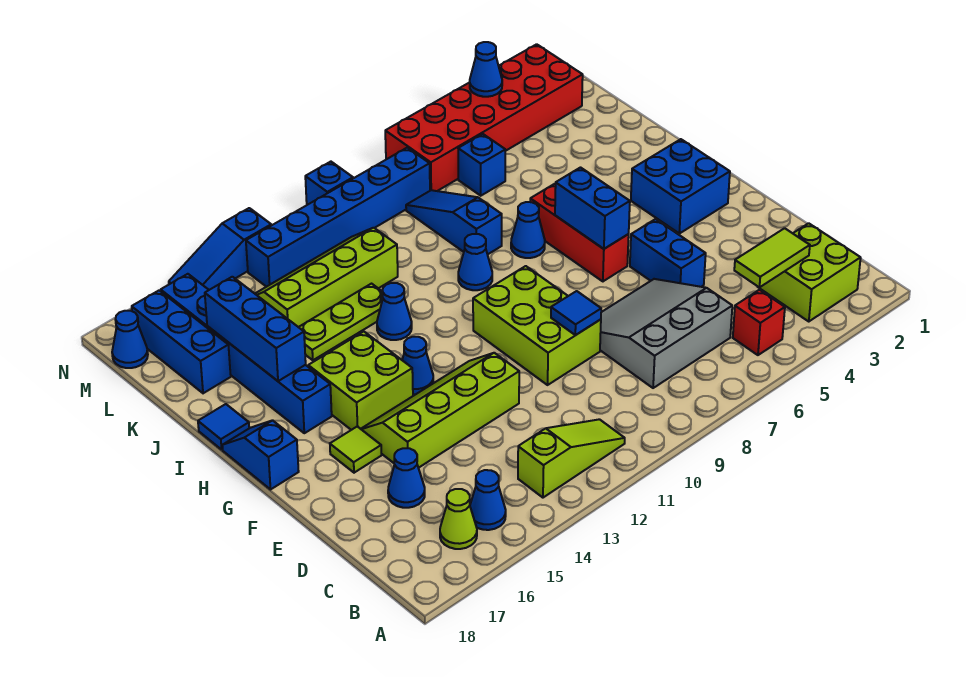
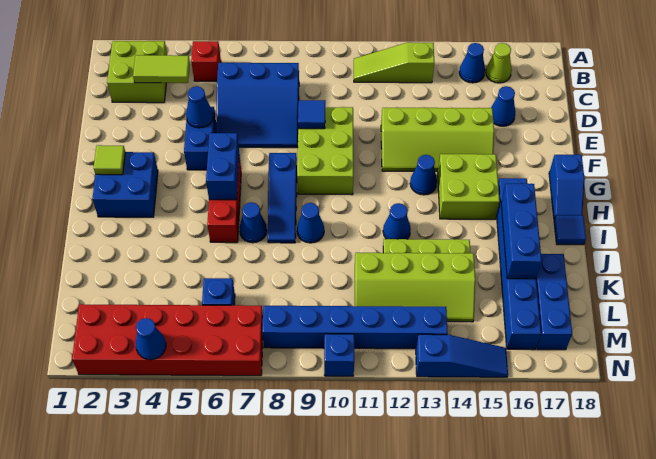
grey 3x3 slope [600,279,732,388] -> blue 3x3 slope [216,63,299,148]
lime 1x1 tile [330,426,381,473] -> lime 1x1 tile moved to [94,145,125,175]
blue 1x3 slope [406,190,502,254] -> blue 1x3 slope moved to [268,153,297,243]
blue 1x1 cone [112,311,148,368] -> blue 1x1 cone moved to [186,86,213,128]

